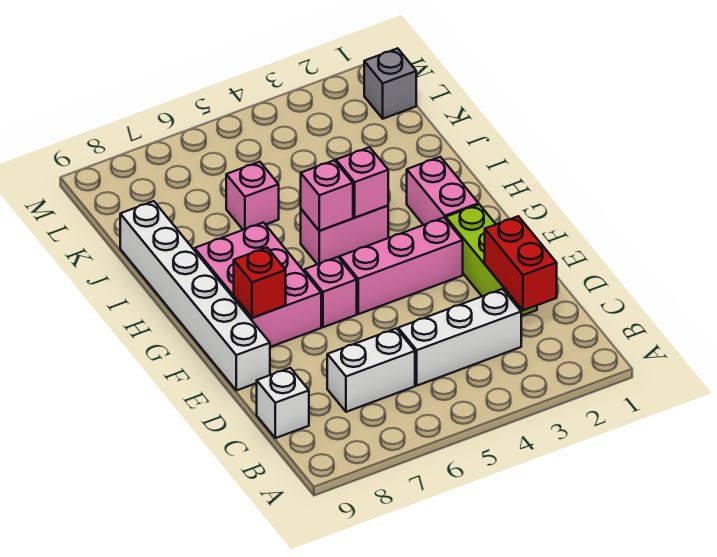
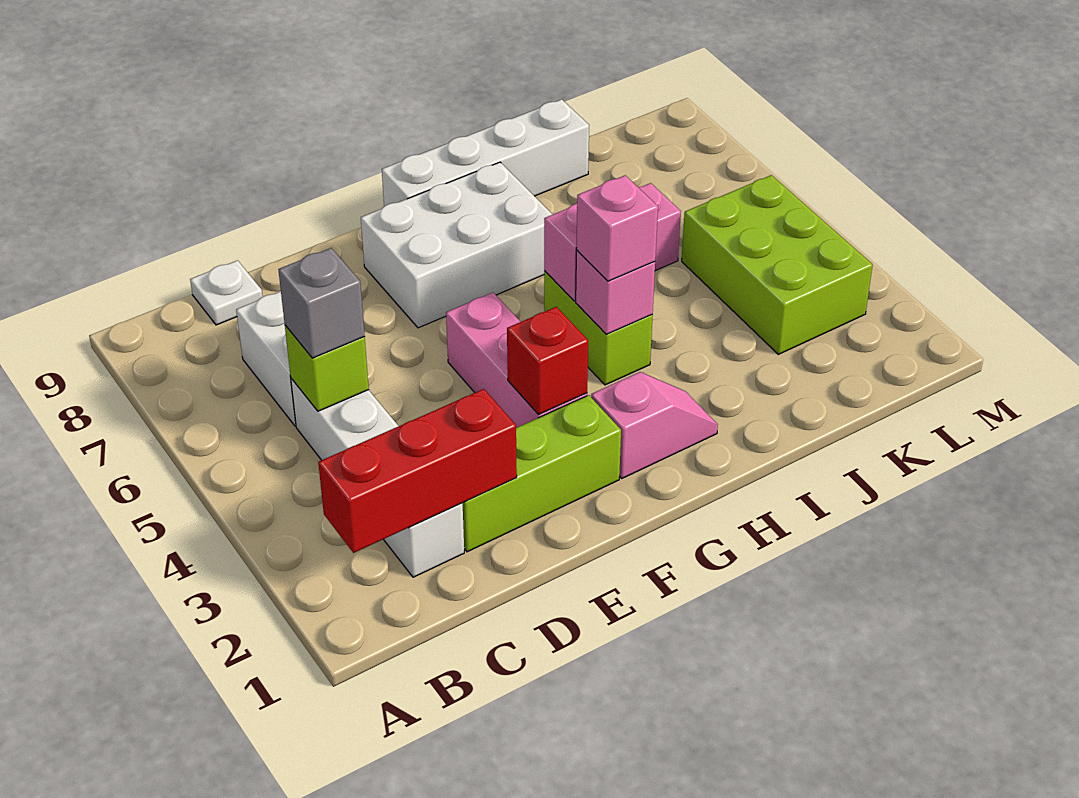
red 1x2 brick [485,216,557,310] -> red 1x3 brick [318,389,517,553]
white 1x3 brick [398,289,521,386] -> white 1x4 brick [291,379,464,577]
none -> lime 1x1 brick [285,325,369,411]
white 1x1 brick [257,368,309,438] -> white 1x1 plate [190,260,263,325]
white 1x6 brick [120,201,270,390] -> white 1x4 brick [382,99,589,206]
pink 1x1 brick [304,257,357,327] -> pink 1x1 brick moved to [576,175,658,281]
pink 2x3 brick [195,223,321,347] -> white 2x3 brick [361,162,553,328]
red 1x1 brick [234,248,286,318] -> red 1x1 brick moved to [507,307,588,415]
pink 1x2 brick [407,157,479,225] -> pink 1x2 slope [591,372,718,478]
pink 1x2 brick [301,206,388,264] -> lime 1x2 brick [544,271,653,385]
none -> lime 2x3 brick [682,175,873,354]
grey 1x1 brick [364,48,416,119] -> grey 1x1 brick moved to [278,248,365,358]

